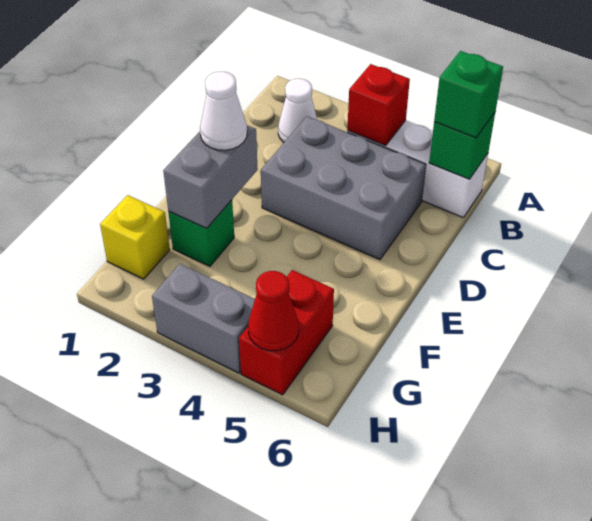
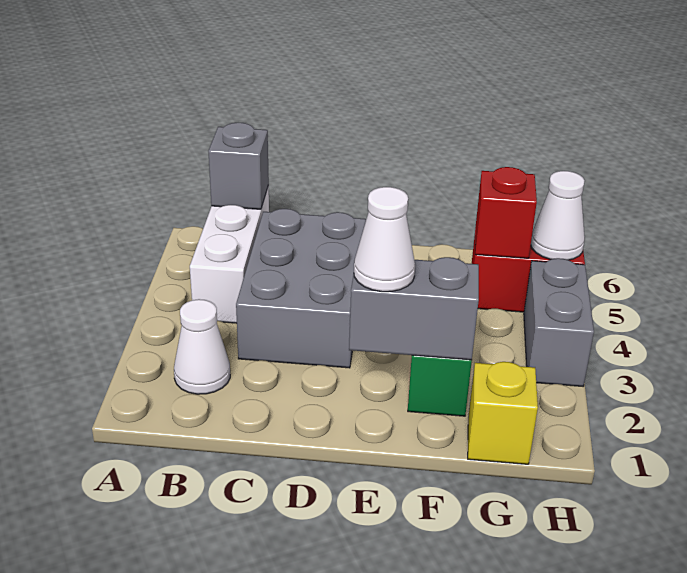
red 1x1 brick [347,64,410,145] -> red 1x1 brick moved to [475,167,537,258]
green 1x1 brick [429,112,495,179] -> grey 1x1 brick [208,123,269,209]
green 1x1 brick [434,51,503,138] -> none
red 1x1 cone [248,271,299,351] -> white 1x1 cone [531,171,585,260]

